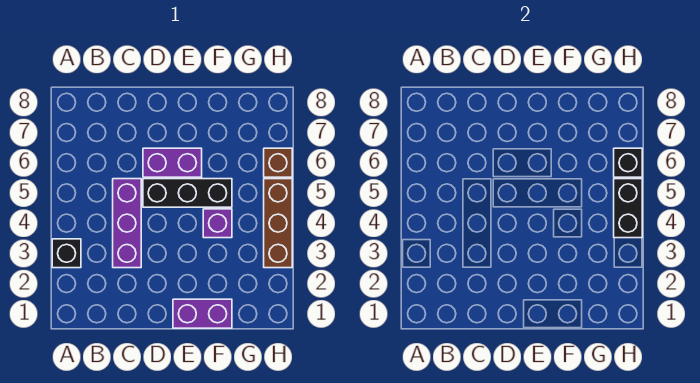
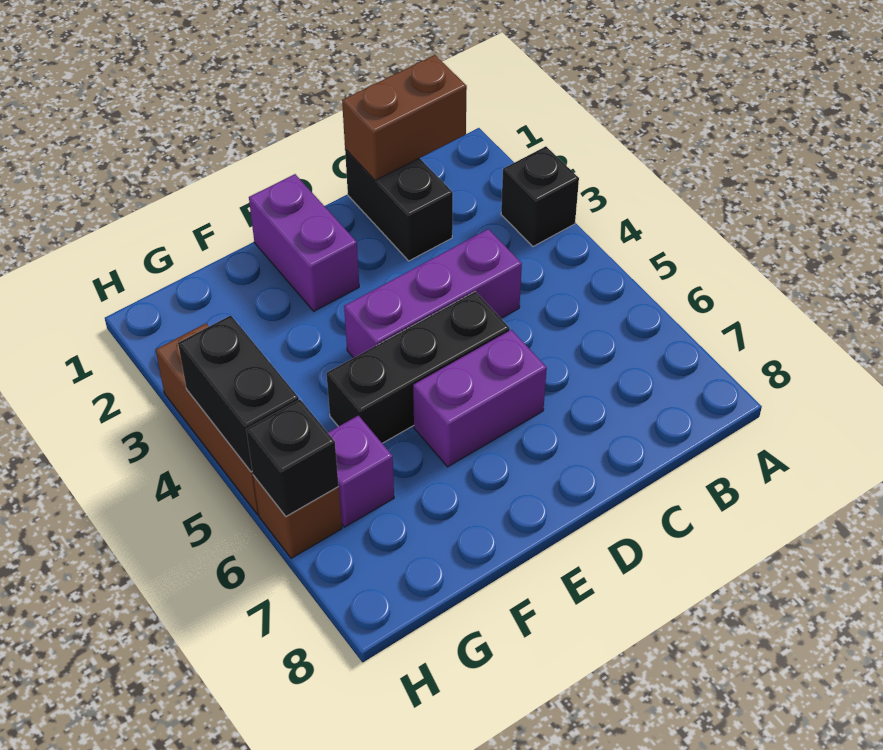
none -> brown 1x2 brick [342,55,467,180]
none -> black 1x2 brick [345,149,453,261]
purple 1x3 brick [113,179,141,268] -> purple 1x3 brick turned to [344,229,522,358]
purple 1x2 brick [173,299,232,328] -> purple 1x2 brick turned to [249,174,359,311]
purple 1x1 brick [203,209,232,238] -> purple 1x1 brick moved to [328,416,394,527]

